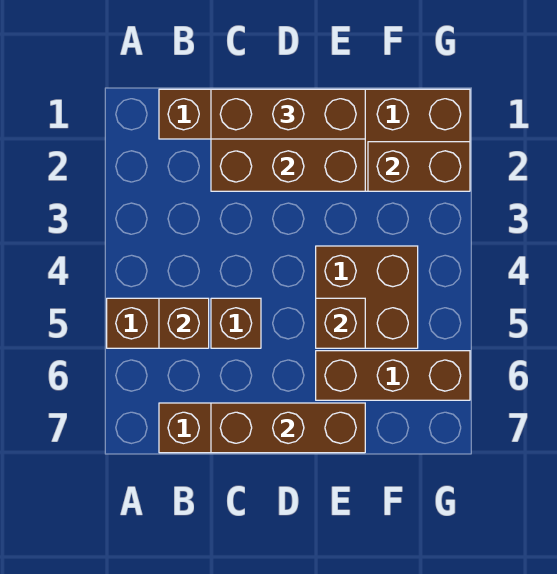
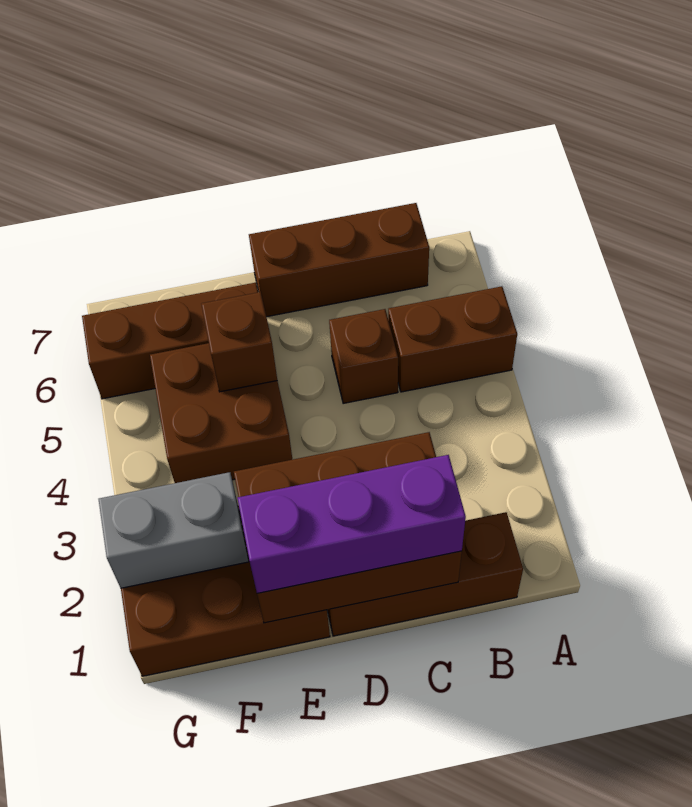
brown 1x1 brick [159,298,209,348] -> none
brown 1x3 brick [211,89,365,139] -> purple 1x3 brick [238,455,466,593]
brown 1x3 brick [211,403,365,453] -> none
brown 1x2 brick [368,142,470,191] -> grey 1x2 brick [99,472,249,588]

